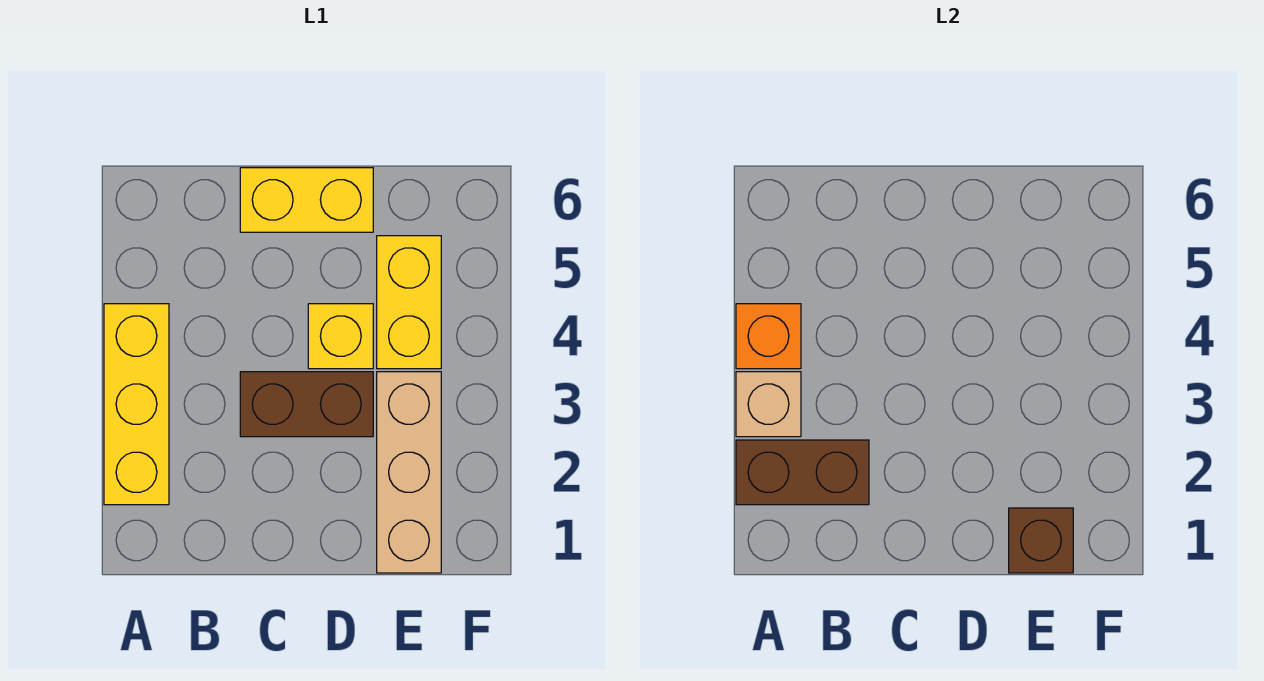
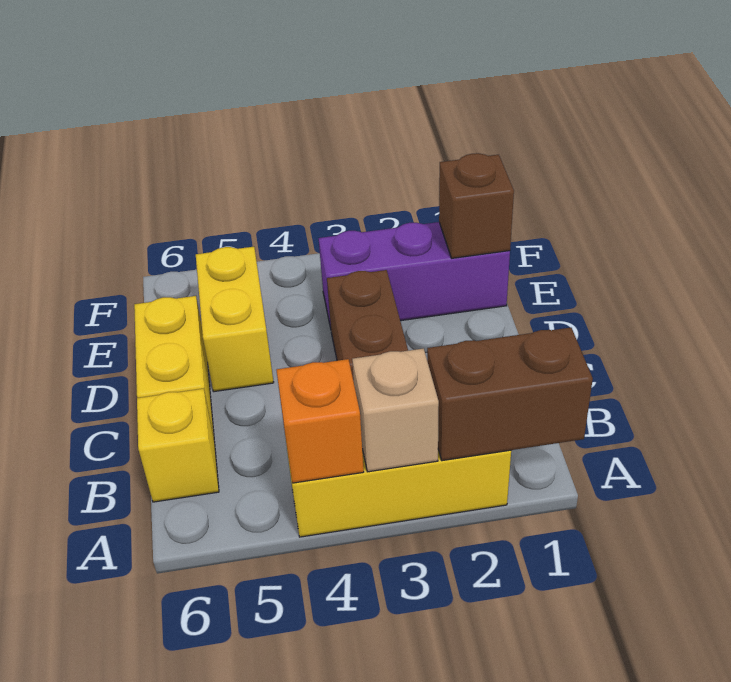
brown 1x2 brick [736,440,869,505] -> brown 1x2 brick turned to [427,328,593,461]
yellow 1x1 brick [308,304,373,369] -> yellow 1x1 brick moved to [137,389,219,502]
tan 1x3 brick [377,372,441,573] -> purple 1x3 brick [319,222,510,328]
yellow 1x2 brick [377,236,441,369] -> yellow 1x2 brick turned to [196,247,274,392]

